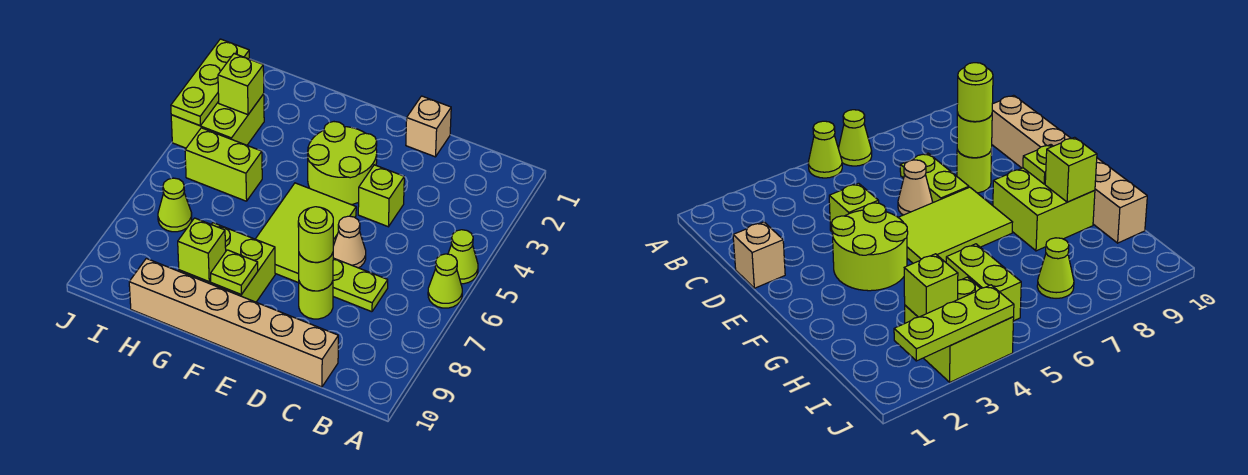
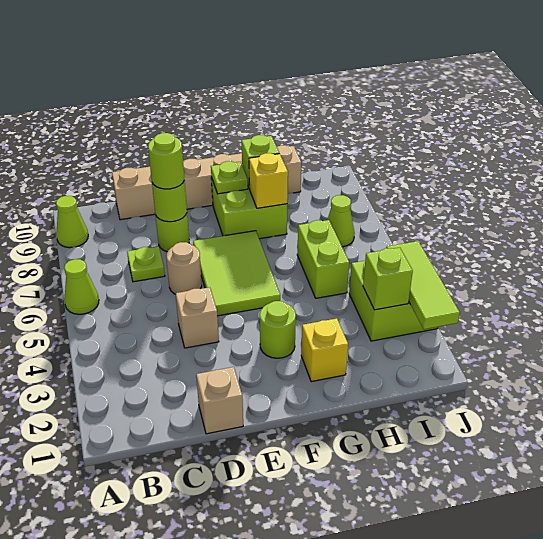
lime 1x1 cone [448,230,478,284] -> lime 1x1 cone moved to [56,196,88,248]
lime 1x2 plate [333,258,388,312] -> lime 1x1 plate [127,246,165,282]
lime 1x1 brick [358,165,404,227] -> tan 1x1 brick [176,287,219,348]
tan 1x1 cone [333,216,366,268] -> tan 1x1 round brick [166,242,202,294]
lime 2x2 round brick [308,122,377,205] -> lime 1x1 round brick [260,301,296,358]
none -> yellow 1x1 brick [301,318,348,382]
none -> yellow 1x1 brick [249,153,288,208]
lime 1x2 brick [185,128,262,201] -> lime 1x2 brick turned to [297,220,349,298]
lime 1x3 plate [171,39,249,126] -> lime 1x3 tile [386,241,460,329]

